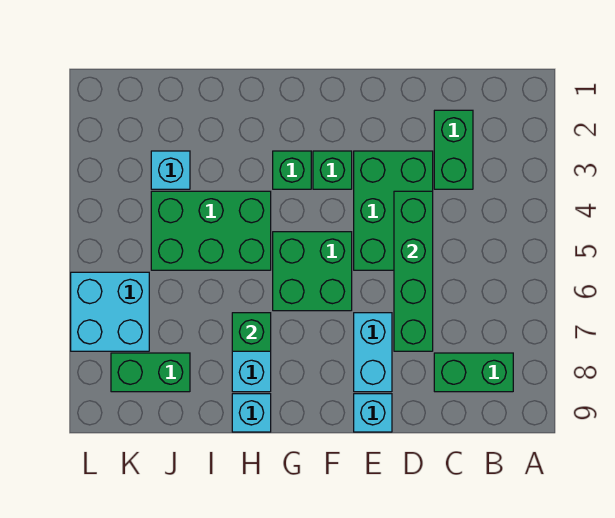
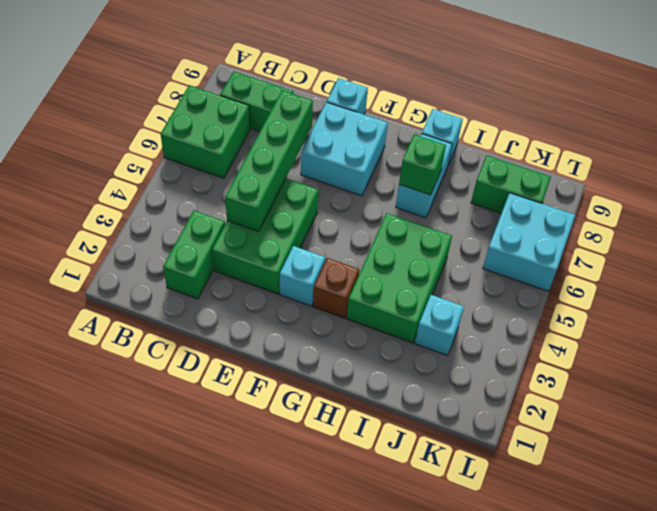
cyan 1x2 brick [354,313,392,392] -> cyan 2x2 brick [301,102,388,196]
green 1x1 brick [313,151,352,189] -> cyan 1x1 brick [280,246,325,306]
green 2x2 brick [273,232,352,311] -> green 2x2 brick moved to [161,85,250,178]
green 1x1 brick [273,151,311,189] -> brown 1x1 brick [313,258,359,318]
green 2x3 brick [151,191,271,270] -> green 2x3 brick turned to [347,213,452,343]

